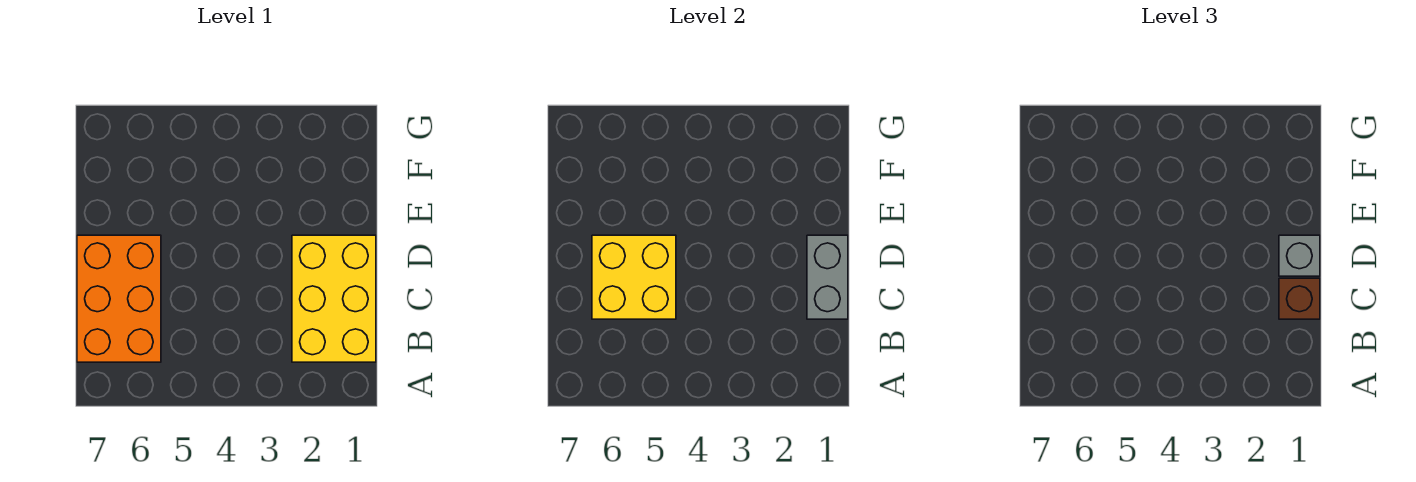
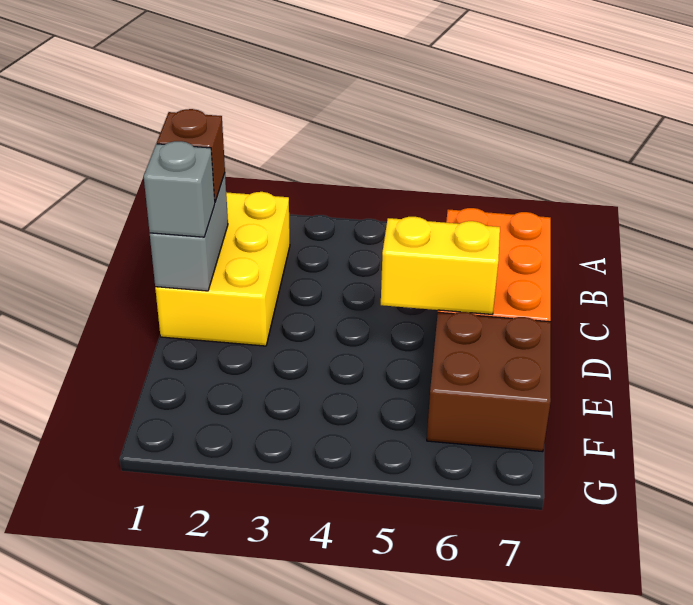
yellow 2x2 brick [592,235,676,319] -> yellow 1x2 brick [381,217,500,314]
none -> brown 2x2 brick [427,312,551,452]

